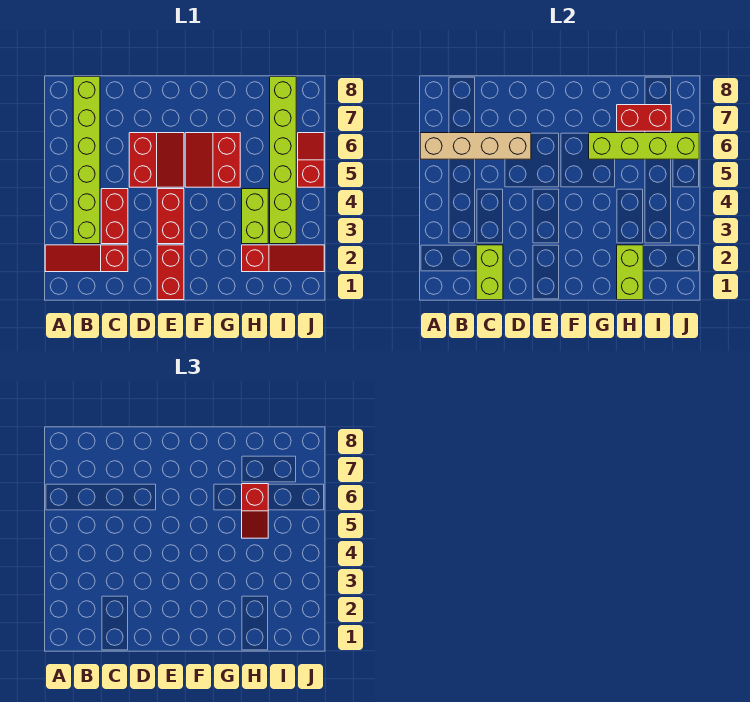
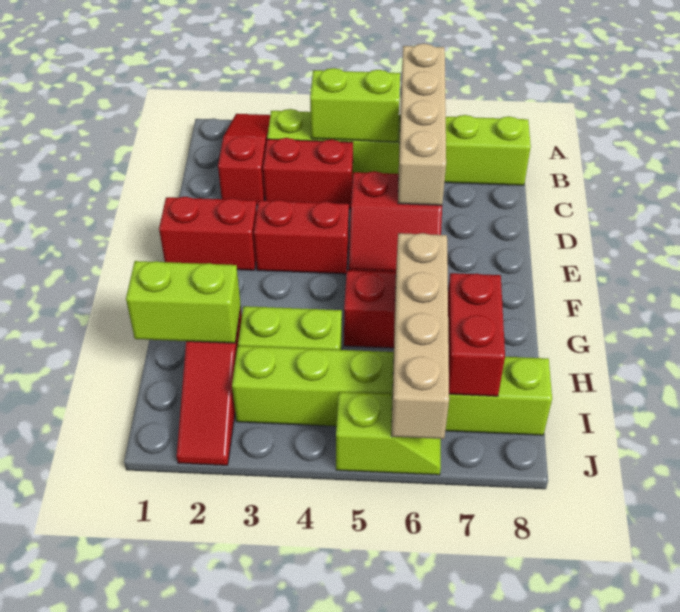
lime 1x2 brick [476,245,503,300] -> lime 1x2 brick moved to [310,68,400,142]
lime 1x4 brick [589,133,699,159] -> tan 1x4 brick [391,233,449,439]
red 1x2 slope [242,484,268,538] -> none
red 1x2 slope [298,133,324,187] -> lime 1x2 slope [336,392,441,475]

